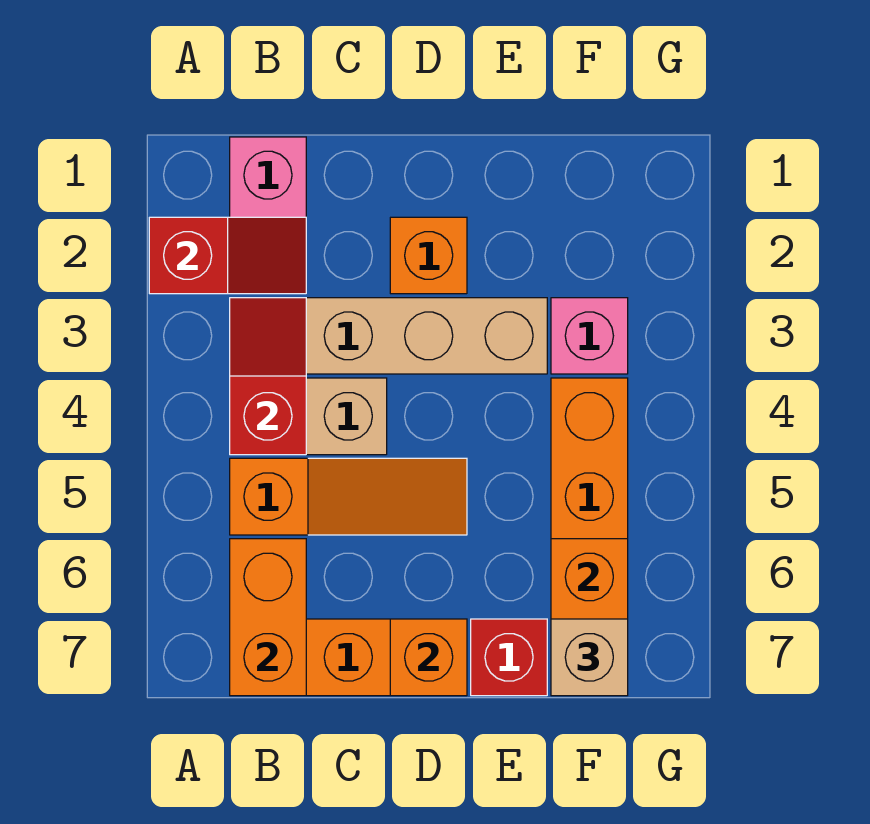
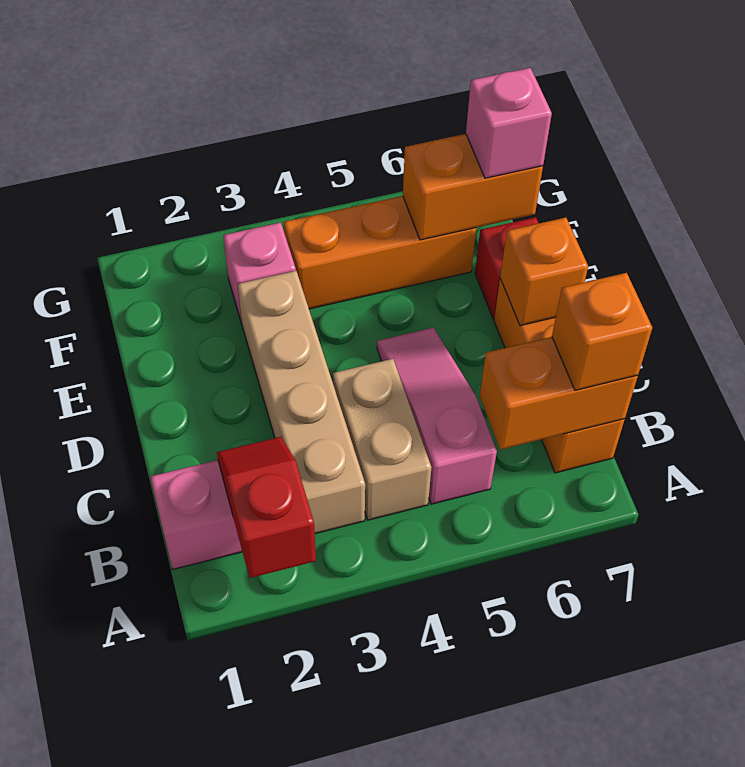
red 1x2 slope [230,298,306,455] -> none
orange 1x3 slope [230,458,467,535] -> pink 1x3 slope [377,328,497,504]
orange 1x1 brick [390,217,467,294] -> orange 1x1 brick moved to [552,273,652,390]
tan 1x1 brick [551,619,628,696] -> pink 1x1 brick [466,68,552,178]

